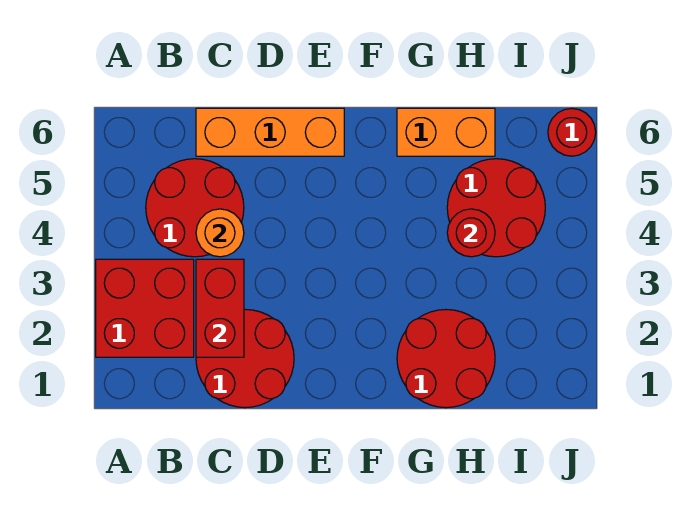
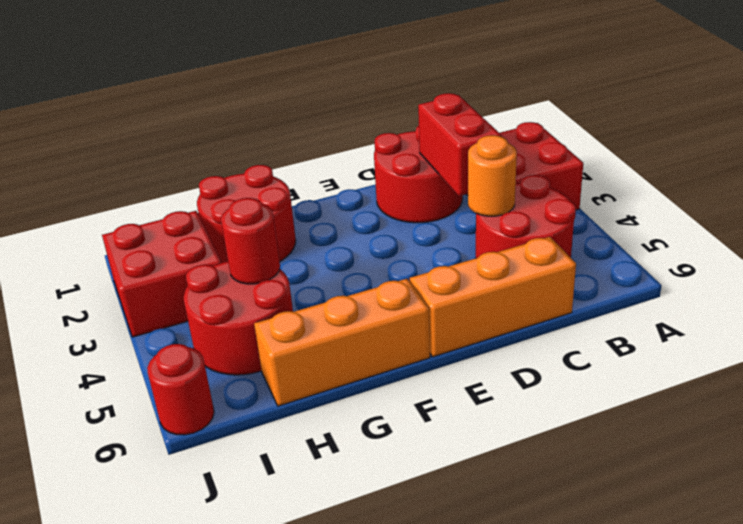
orange 1x2 brick [397,108,495,156] -> orange 1x3 brick [254,279,430,406]
none -> red 2x2 brick [102,211,221,337]

